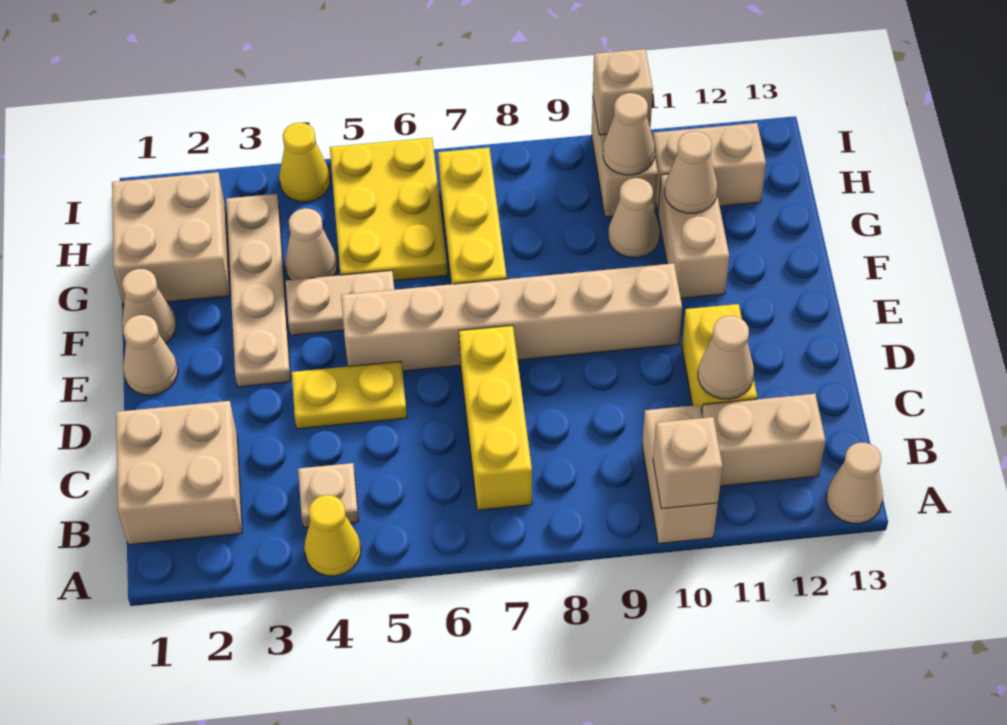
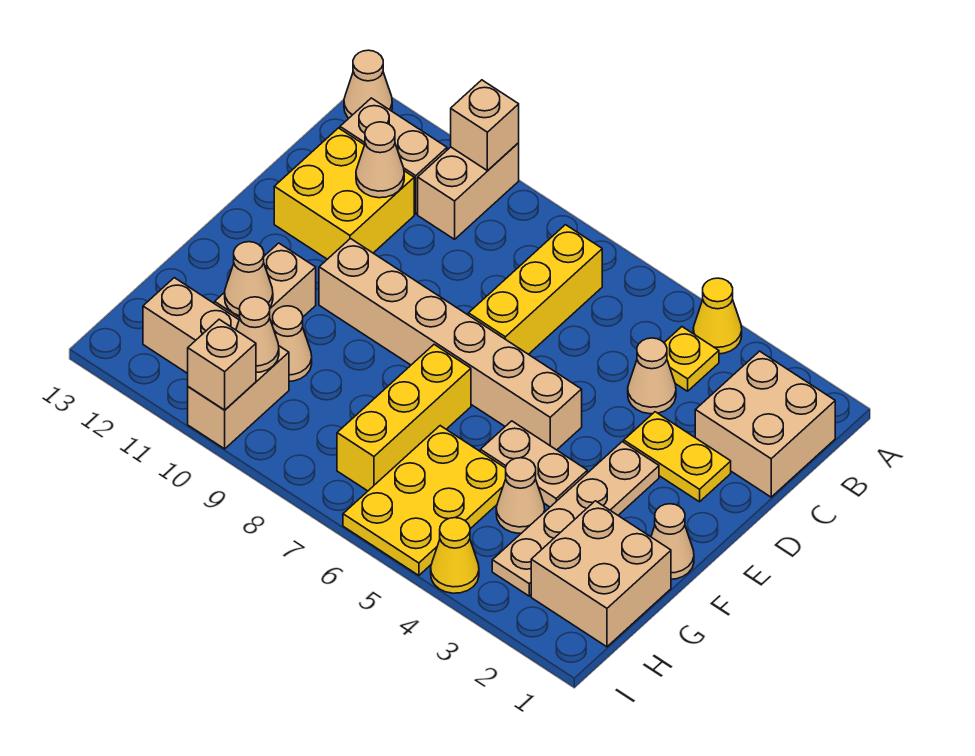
tan 1x1 plate [298,463,359,527] -> yellow 1x1 plate [664,327,719,391]
yellow 1x2 brick [682,304,757,413] -> yellow 2x2 brick [274,128,414,259]
yellow 1x2 plate [292,362,407,429] -> yellow 1x2 plate moved to [624,412,731,502]
tan 1x1 cone [123,315,178,395] -> tan 1x1 cone moved to [628,338,676,414]

